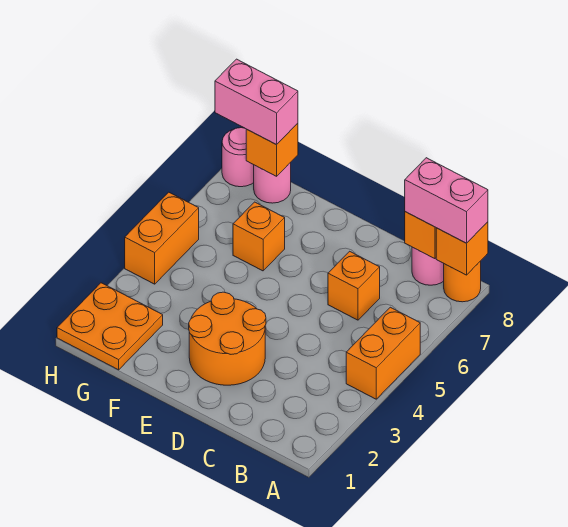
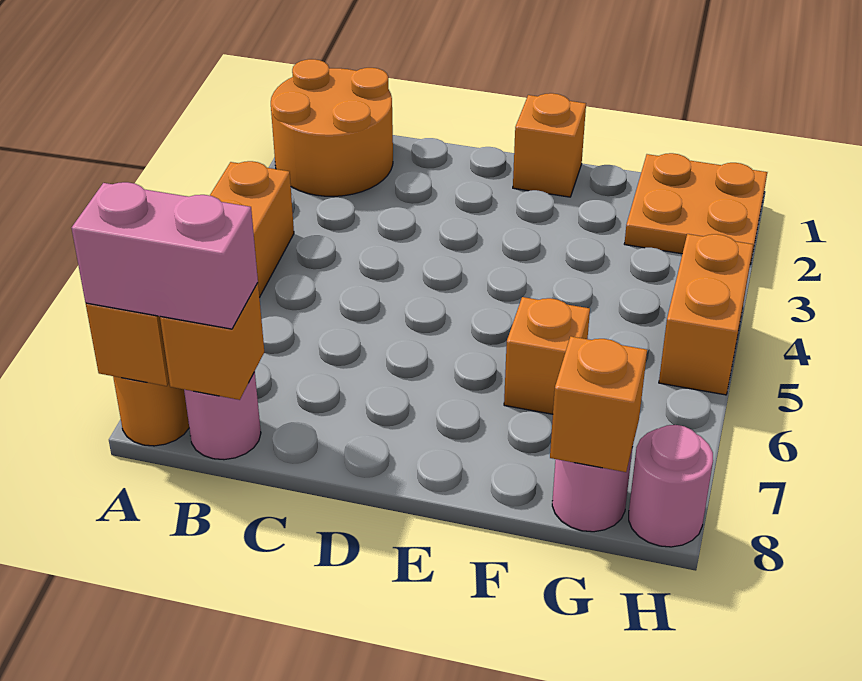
orange 1x1 brick [328,251,380,320] -> orange 1x1 brick moved to [513,93,586,197]
orange 2x2 round brick [189,292,266,385] -> orange 2x2 round brick moved to [271,59,393,196]
pink 1x2 brick [215,59,298,145] -> none

